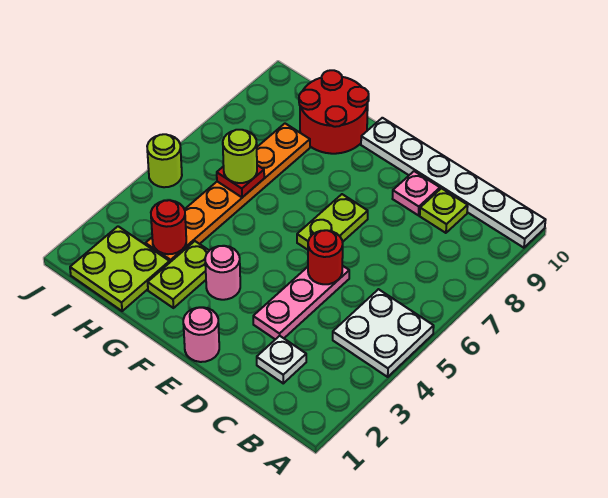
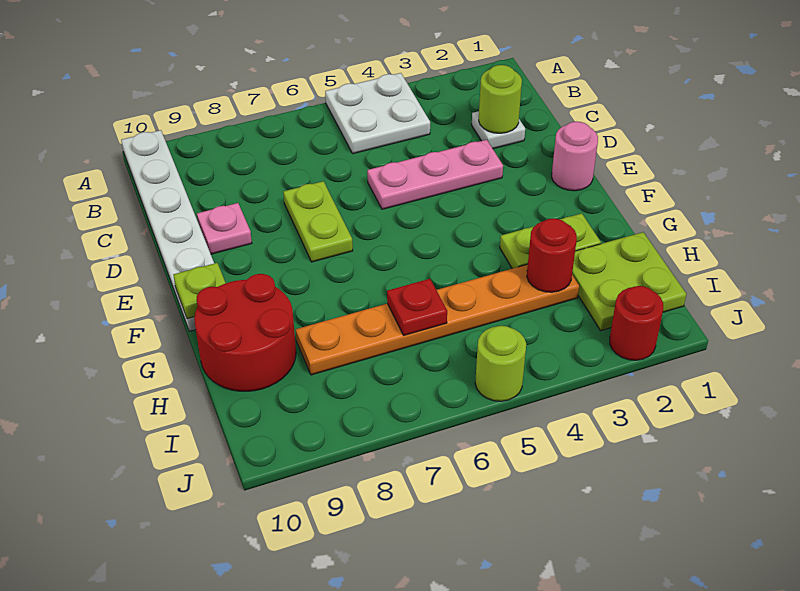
lime 1x1 plate [420,188,468,233] -> lime 1x1 plate moved to [173,263,226,319]
red 1x1 round brick [308,230,343,284] -> red 1x1 round brick moved to [610,286,663,360]
lime 1x2 plate [297,194,368,250] -> lime 1x2 plate turned to [283,181,353,262]
pink 1x1 round brick [205,246,240,300] -> none
lime 1x1 round brick [223,130,257,183] -> lime 1x1 round brick moved to [479,65,522,133]

